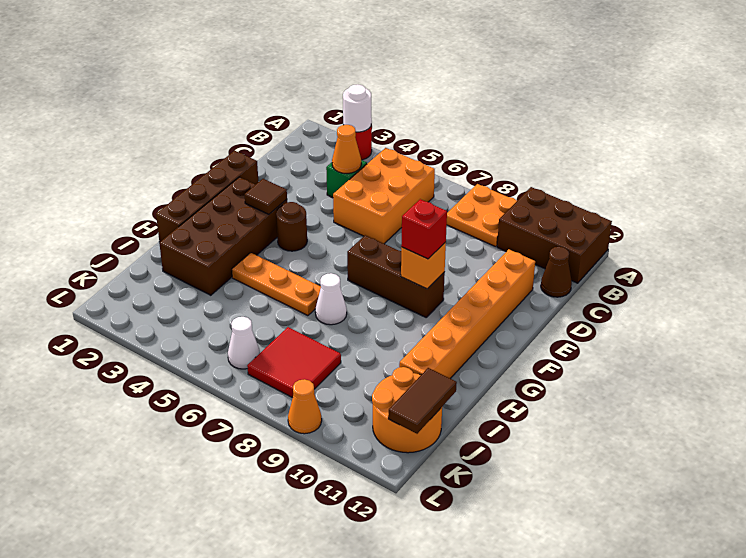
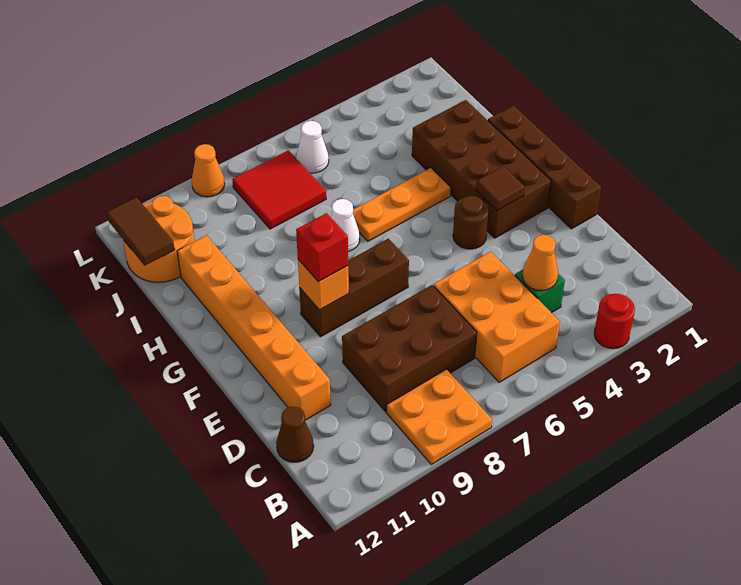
white 1x1 round brick [343,84,372,132] -> none
brown 2x3 brick [497,187,612,283] -> brown 2x3 brick moved to [342,285,477,412]

